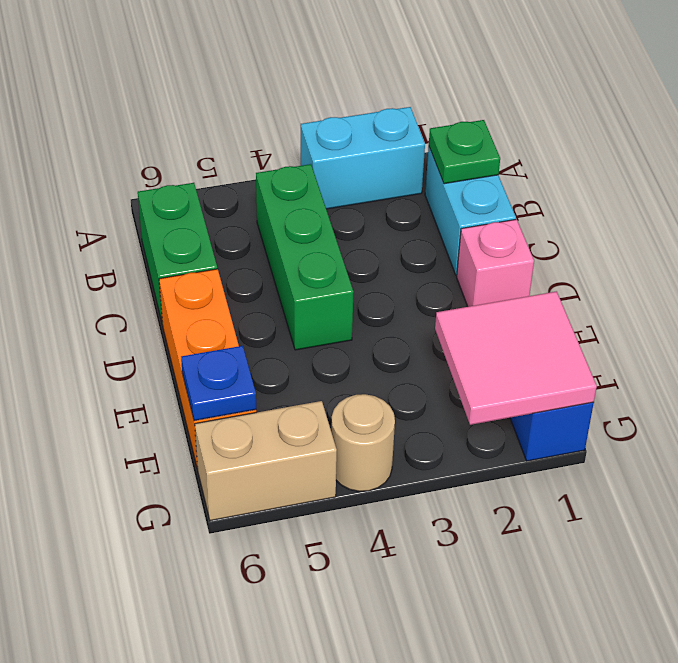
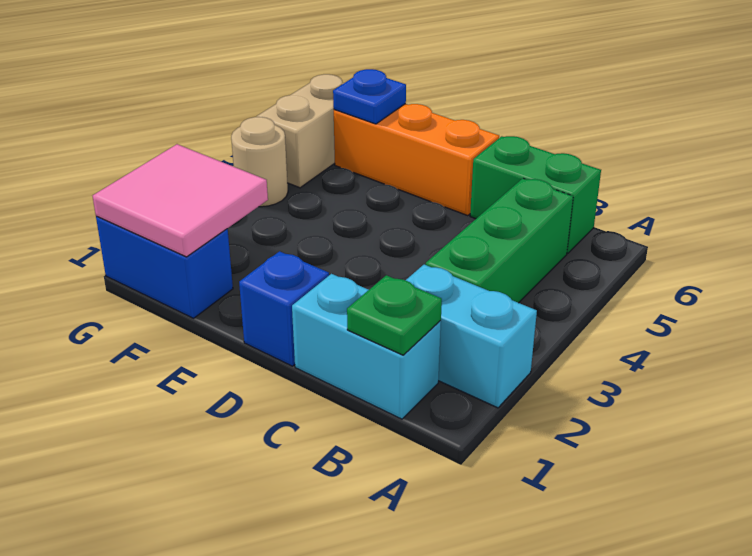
cyan 1x2 brick [301,107,425,209] -> cyan 1x2 brick turned to [406,264,537,408]
green 1x3 brick [256,164,354,350] -> green 1x3 brick turned to [426,178,573,303]
pink 1x1 brick [457,219,534,307] -> blue 1x1 brick [239,251,329,366]

